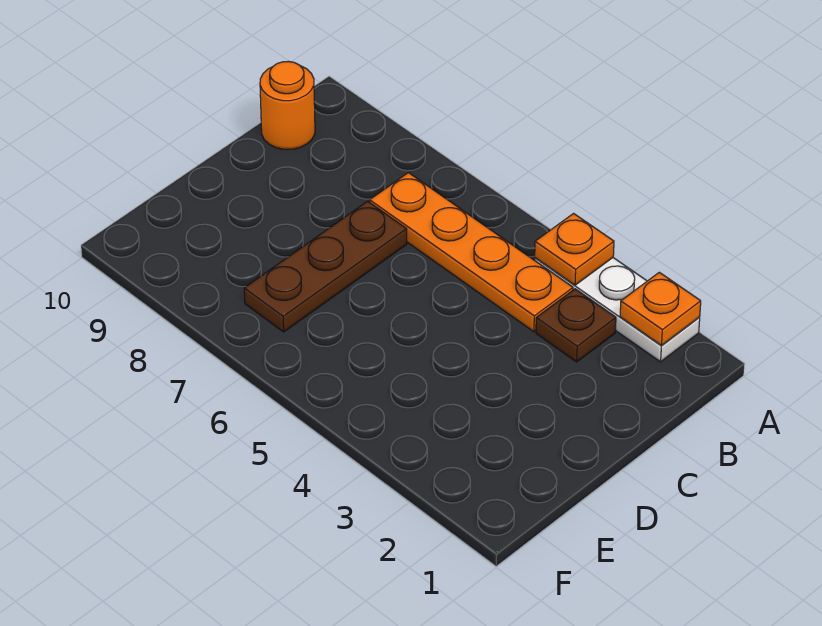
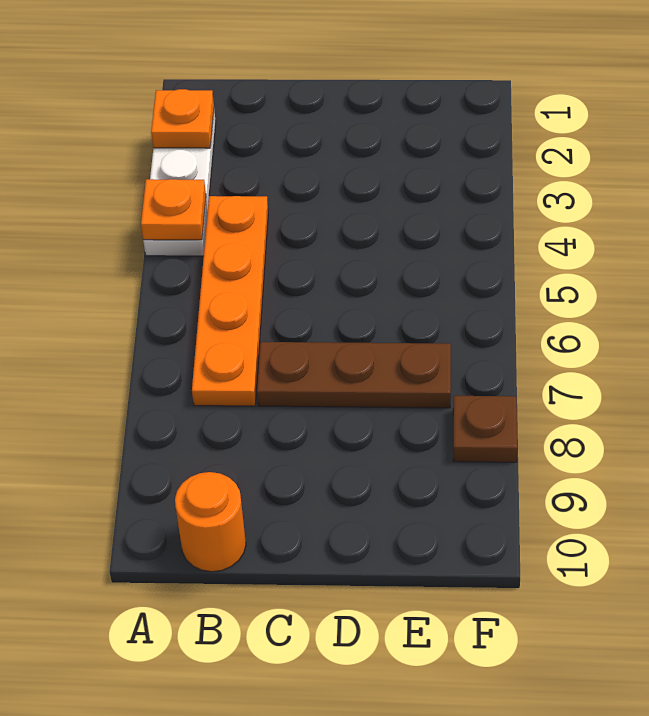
brown 1x1 plate [536,289,616,362] -> brown 1x1 plate moved to [453,396,518,462]

